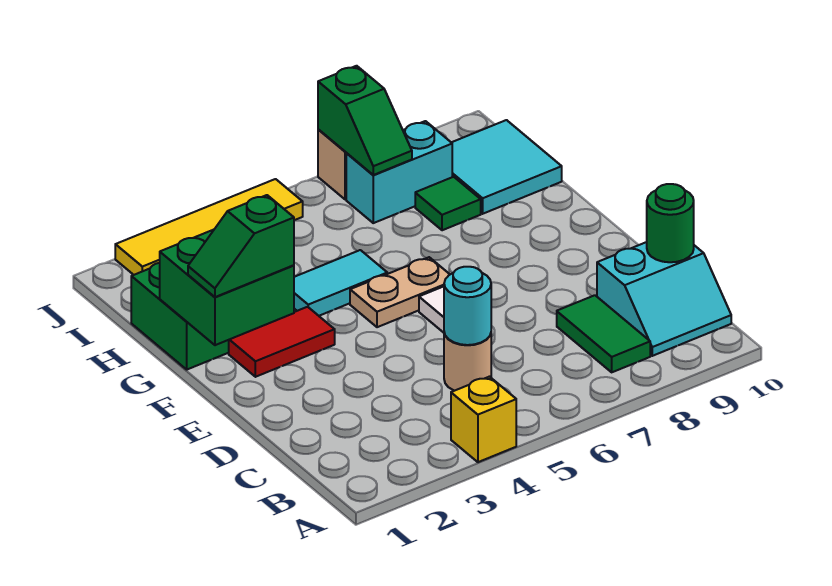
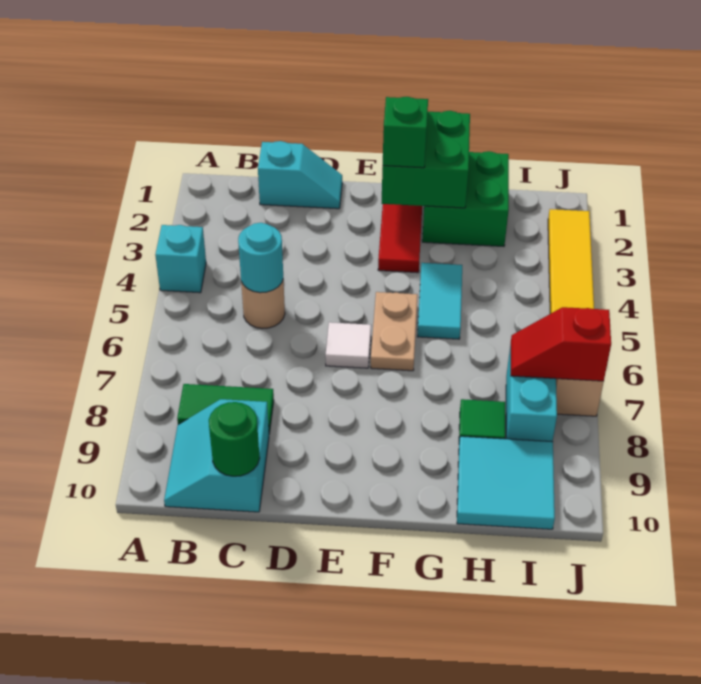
yellow 1x1 brick [451,377,516,462] -> cyan 1x1 brick [155,225,206,293]
none -> cyan 1x2 slope [258,141,342,209]
green 1x2 slope [318,66,412,175] -> red 1x2 slope [511,307,611,381]

